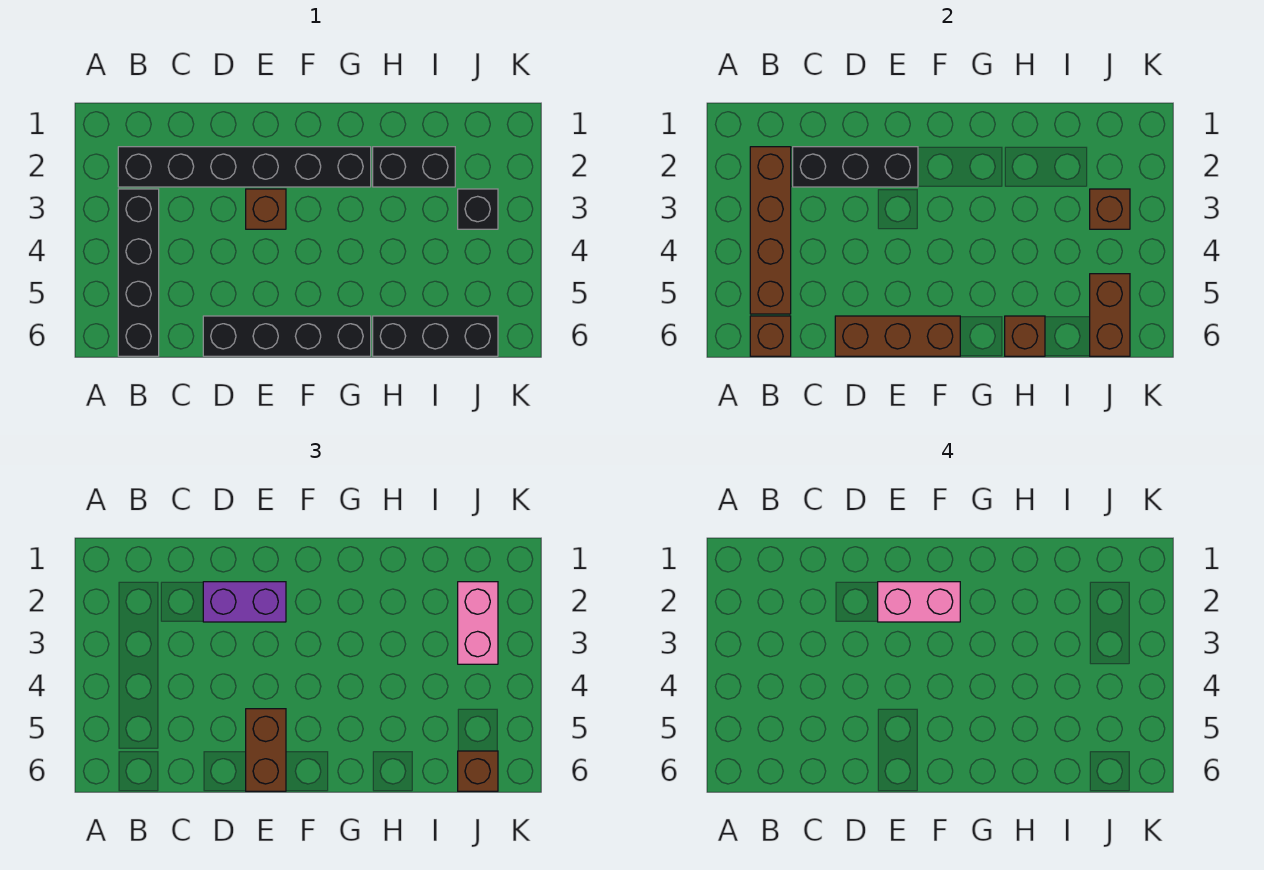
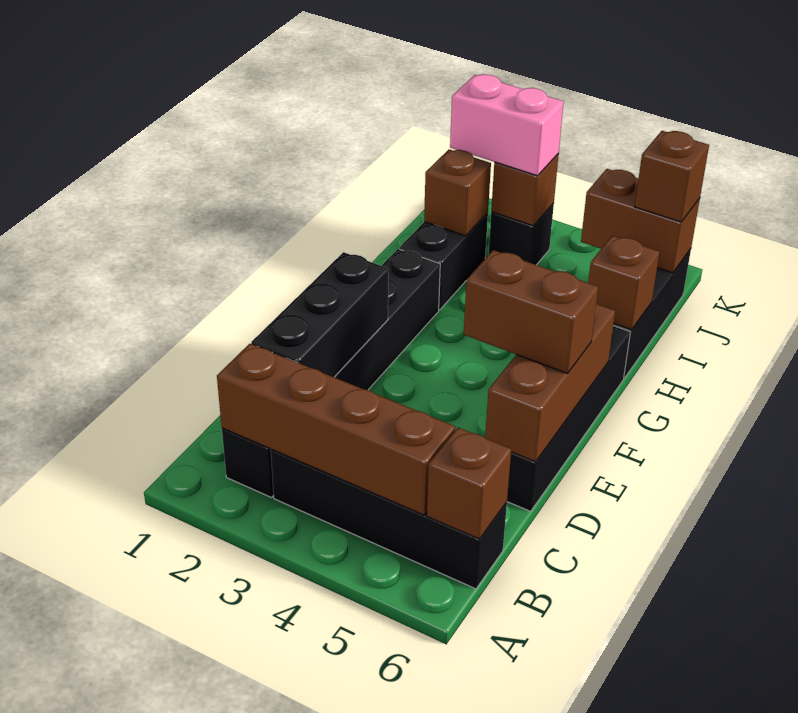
purple 1x2 brick [203,582,286,622] -> none
pink 1x2 brick [878,582,960,622] -> none
brown 1x1 brick [246,189,286,229] -> brown 1x1 brick moved to [424,150,491,236]

